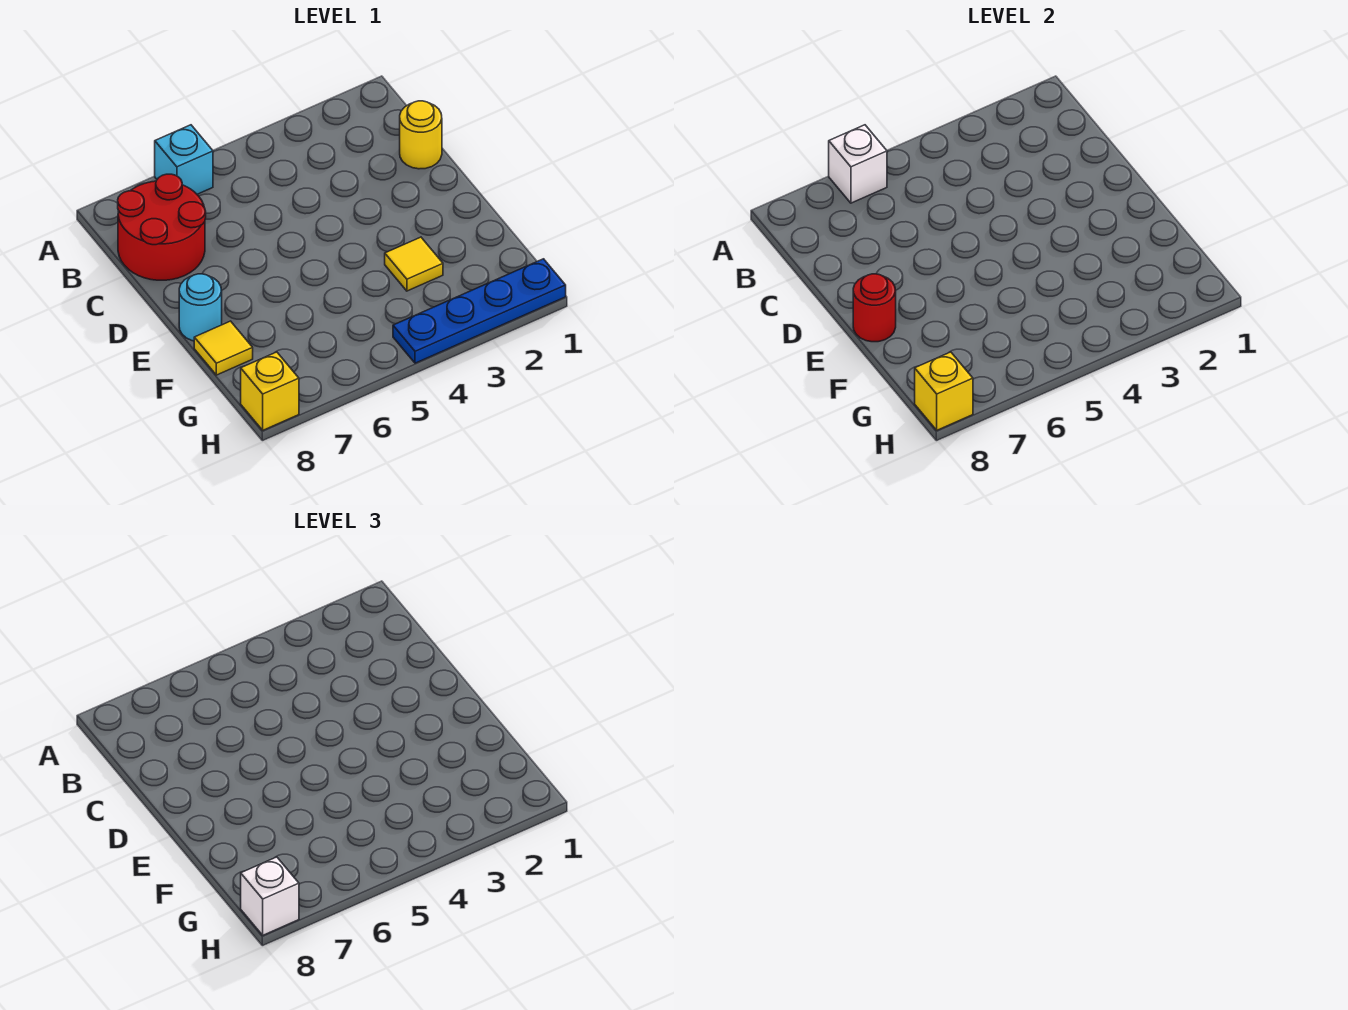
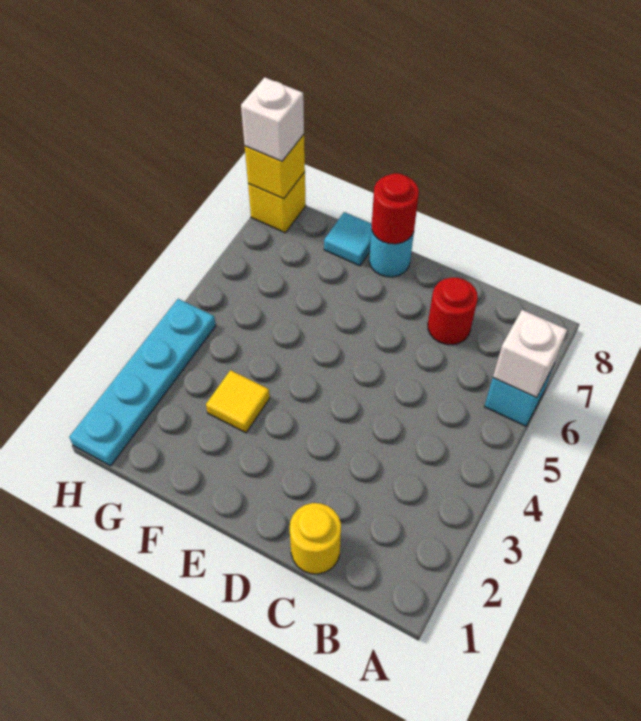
red 2x2 round brick [118,174,206,280] -> red 1x1 round brick [428,278,478,345]
yellow 1x1 tile [194,321,253,375] -> cyan 1x1 tile [324,212,372,266]
blue 1x4 plate [393,259,566,363] -> cyan 1x4 plate [69,299,216,466]

